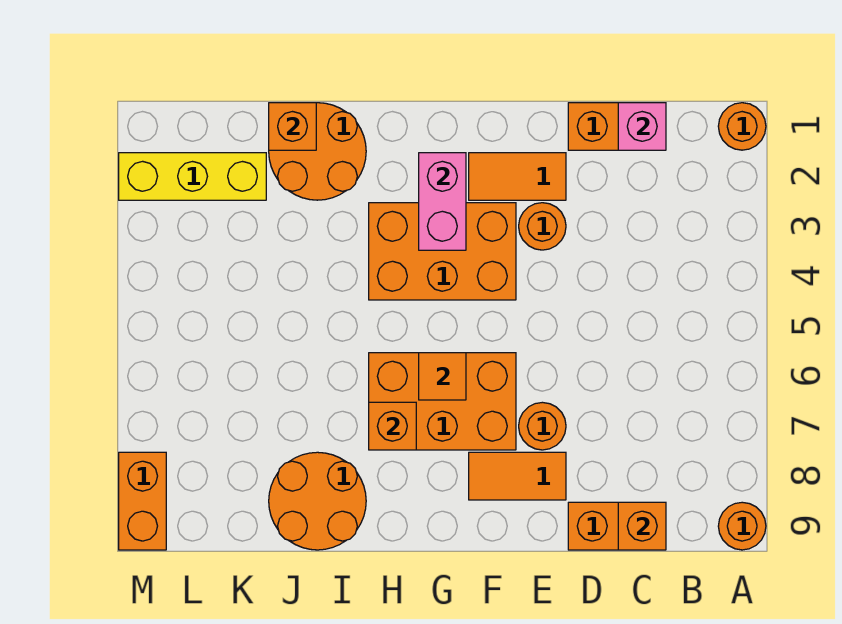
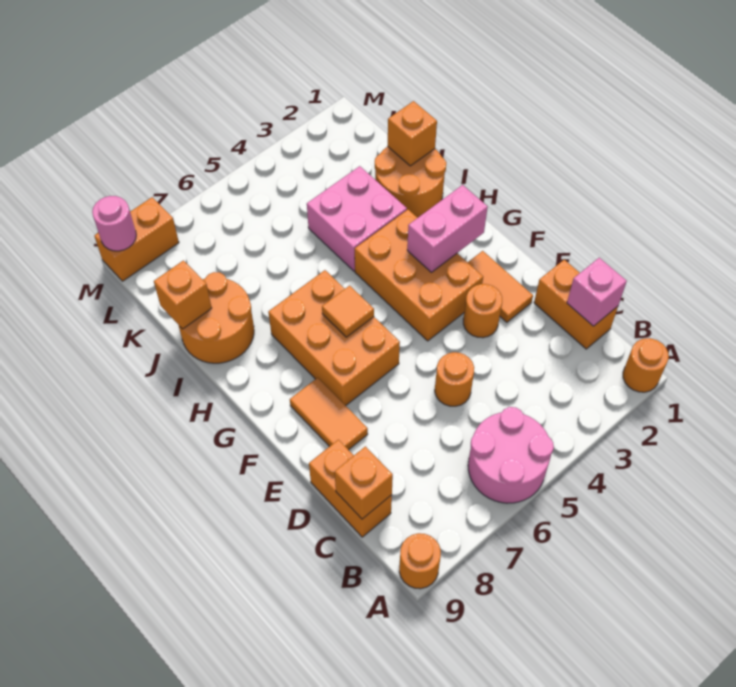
none -> pink 2x2 round brick [468,407,554,503]
orange 1x1 round brick [519,402,566,450] -> orange 1x1 round brick moved to [435,352,474,406]
orange 1x1 brick [369,402,416,450] -> orange 1x1 brick moved to [154,261,212,329]
none -> pink 2x2 brick [307,166,407,271]
yellow 1x3 brick [119,153,266,200] -> none
none -> pink 1x1 round brick [92,196,136,251]

